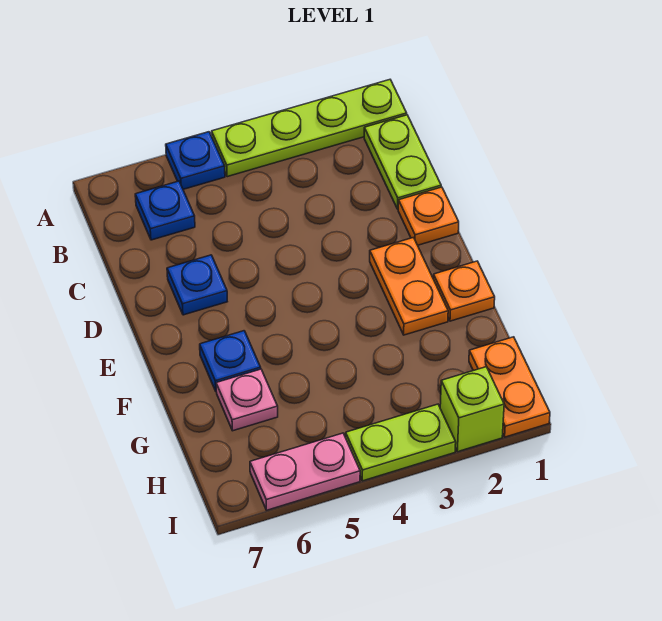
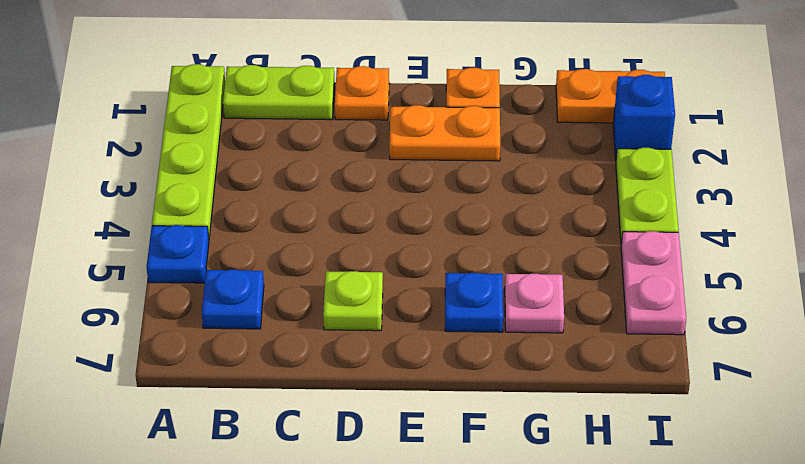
blue 1x1 plate [167,255,227,315] -> lime 1x1 plate [323,271,383,331]
lime 1x1 brick [440,367,504,452] -> blue 1x1 brick [613,75,675,160]

